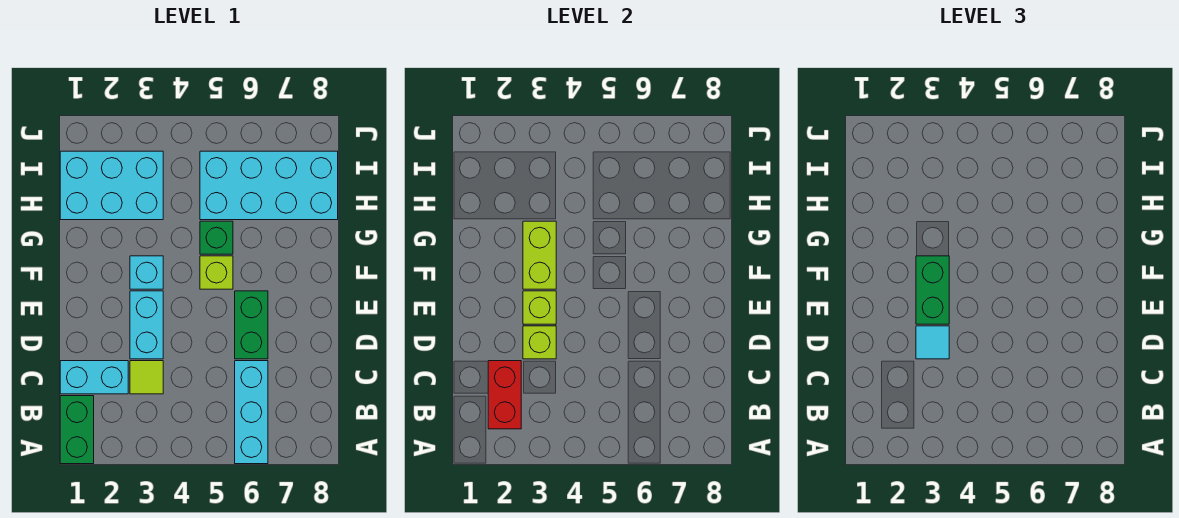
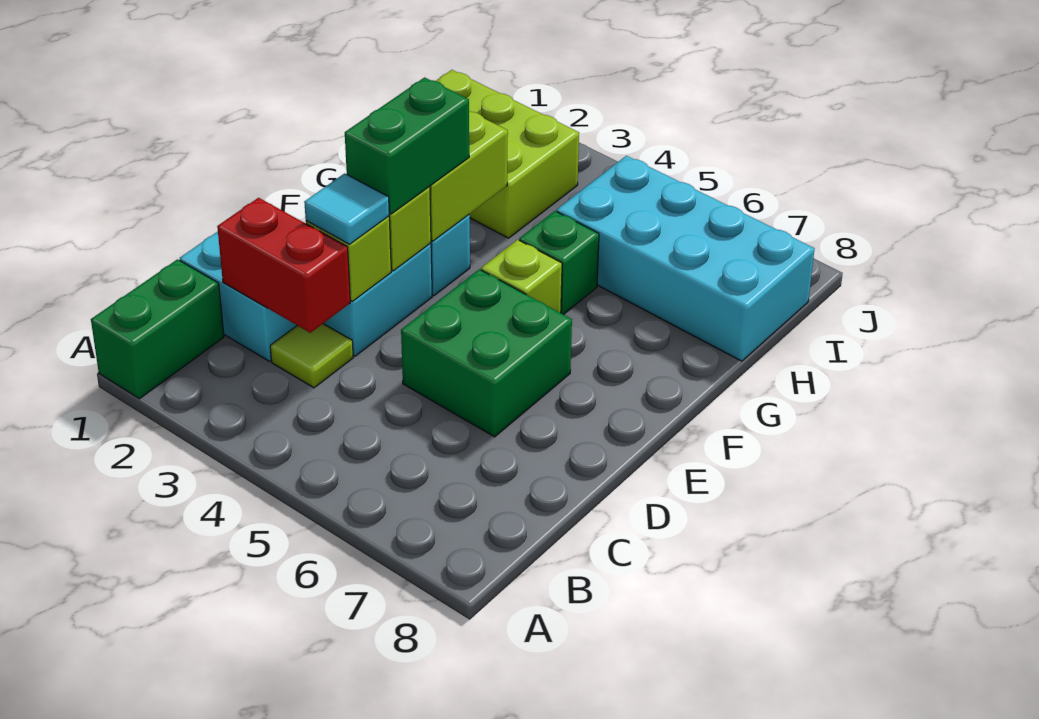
cyan 1x3 brick [235,361,268,464] -> none
red 1x2 brick [488,361,521,429] -> red 1x2 brick turned to [217,198,350,333]
green 1x2 brick [235,291,268,359] -> green 2x2 brick [401,269,572,437]
cyan 2x3 brick [60,151,163,220] -> lime 2x3 brick [436,70,579,238]

